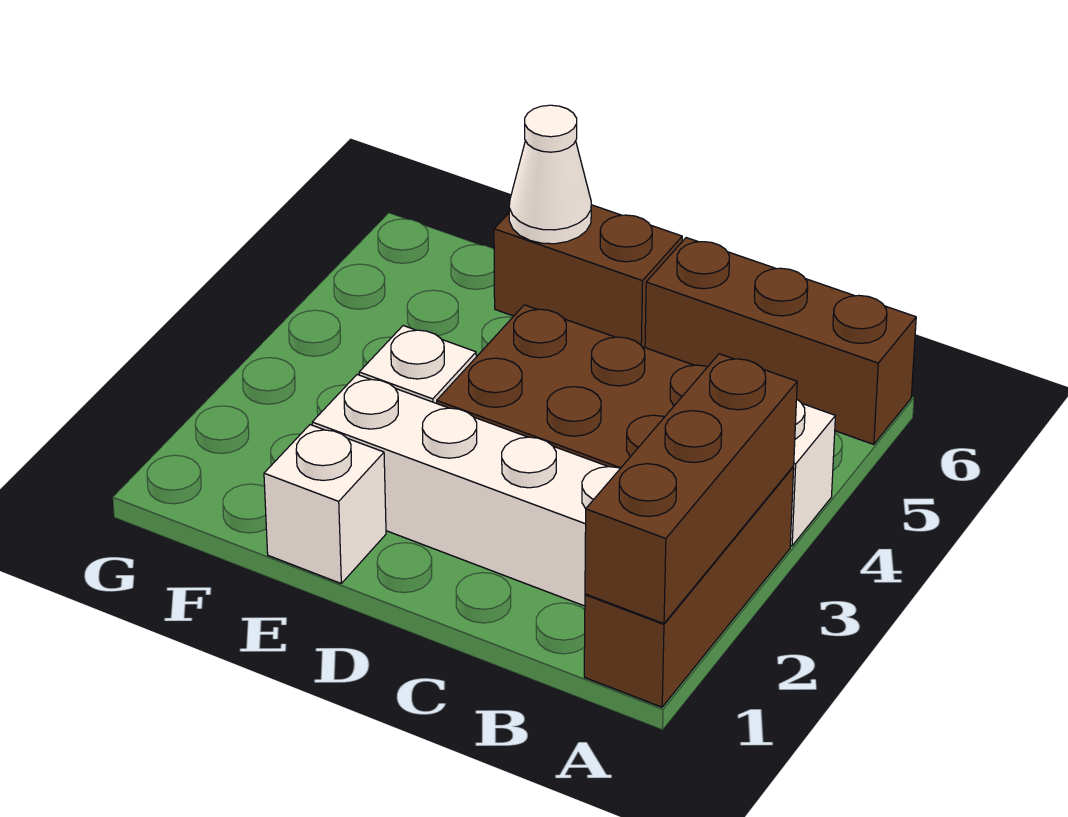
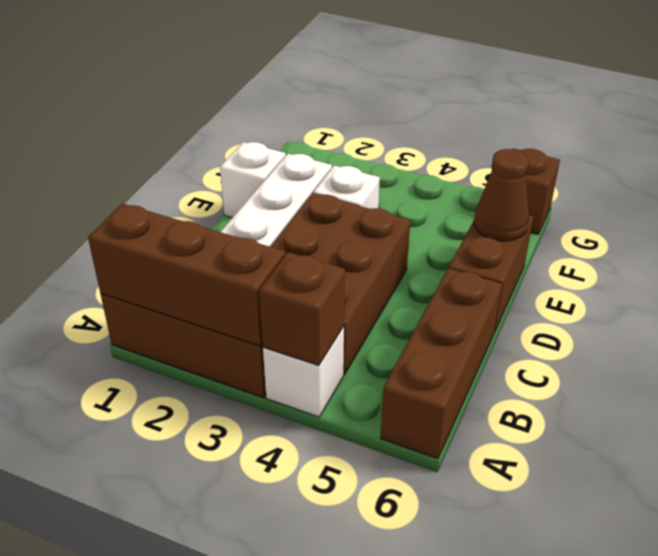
none -> brown 1x1 brick [259,252,345,366]
white 1x1 cone [509,105,591,244] -> brown 1x1 cone [474,149,529,241]
none -> brown 1x1 brick [513,149,560,234]

